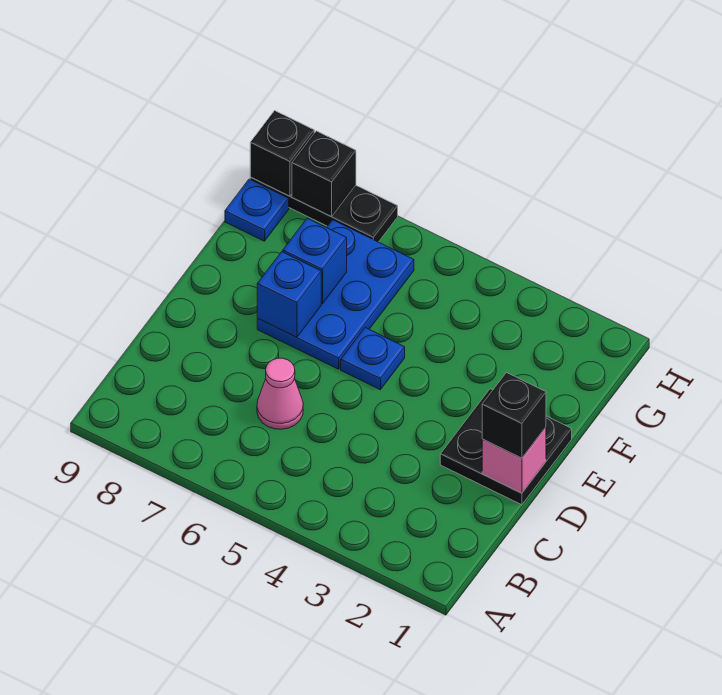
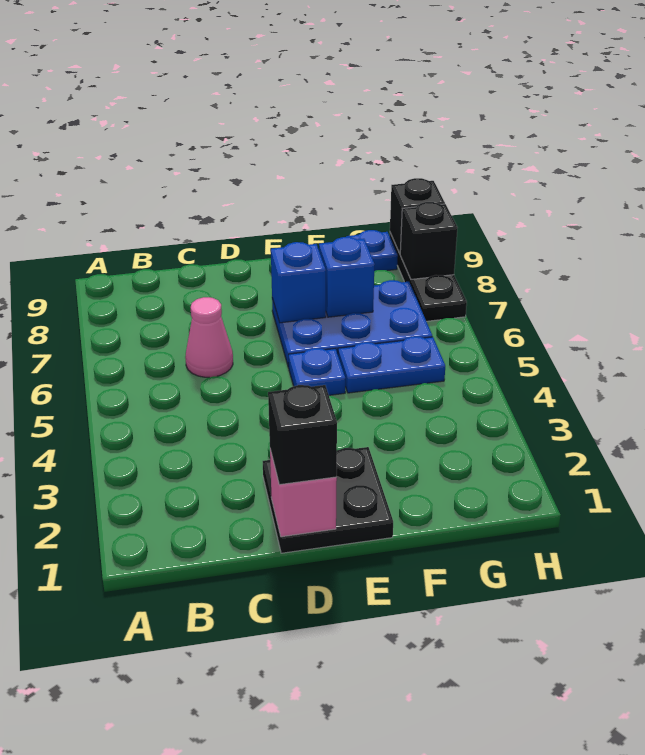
none -> blue 1x2 plate [338,336,445,393]

